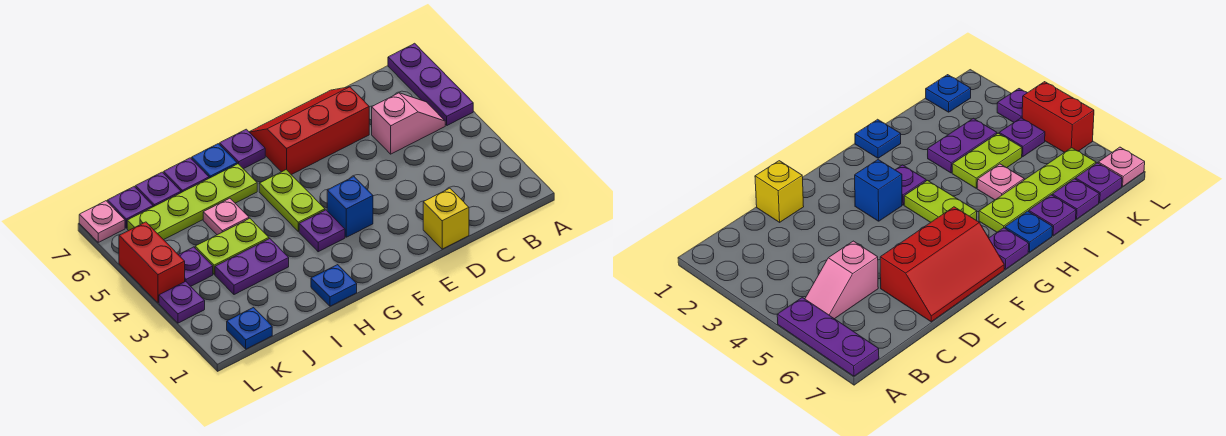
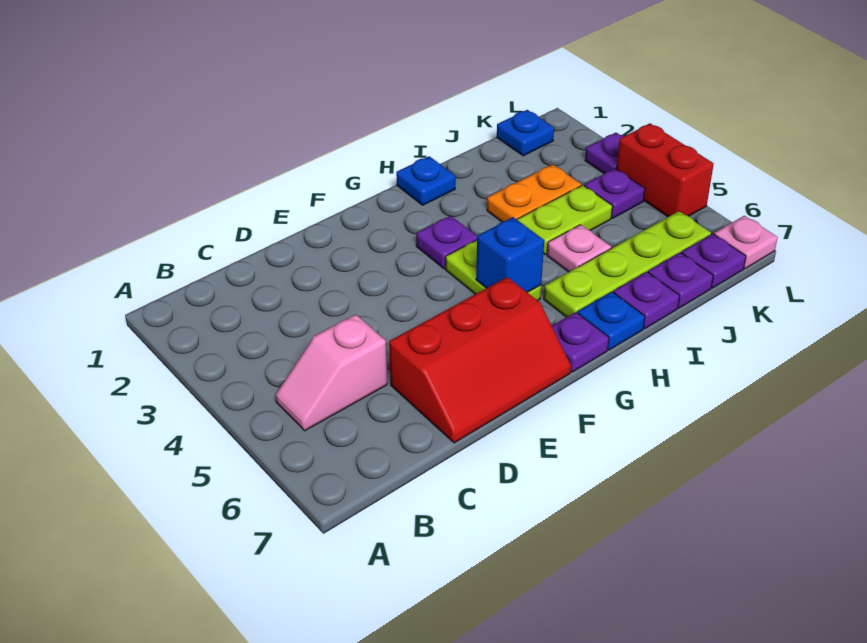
purple 1x3 plate [388,43,473,125] -> none
yellow 1x1 brick [423,188,469,249] -> none
blue 1x1 brick [327,177,373,237] -> blue 1x1 brick moved to [476,217,544,292]
purple 1x2 plate [215,239,289,295] -> orange 1x2 plate [487,164,581,222]

